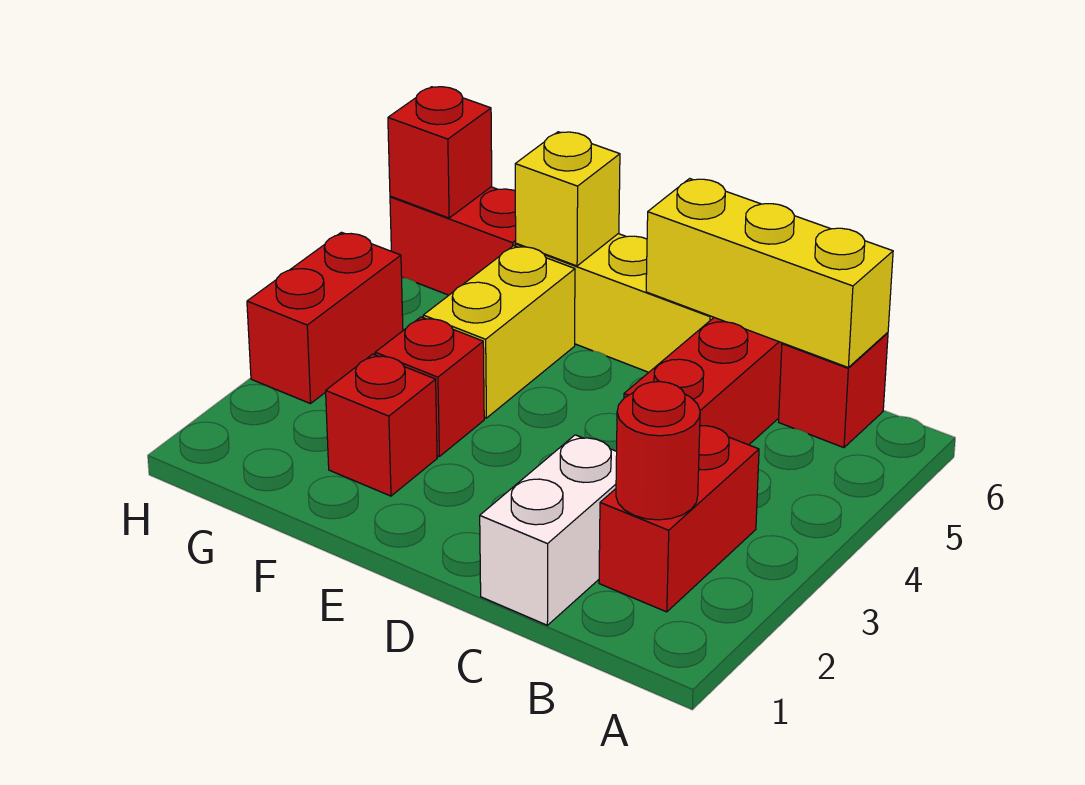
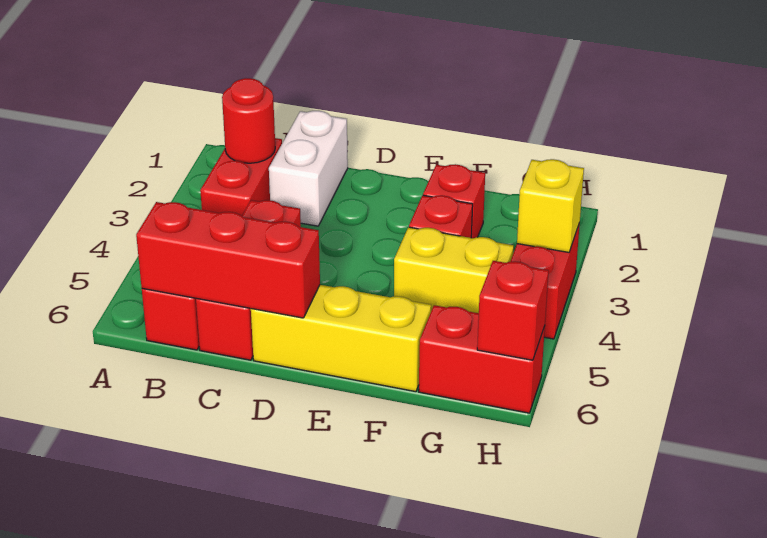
yellow 1x3 brick [646,179,893,367] -> red 1x3 brick [136,202,320,318]
yellow 1x2 brick [423,246,575,418] -> yellow 1x2 brick turned to [394,227,514,313]
yellow 1x1 brick [515,132,620,266] -> yellow 1x1 brick moved to [517,159,584,252]

